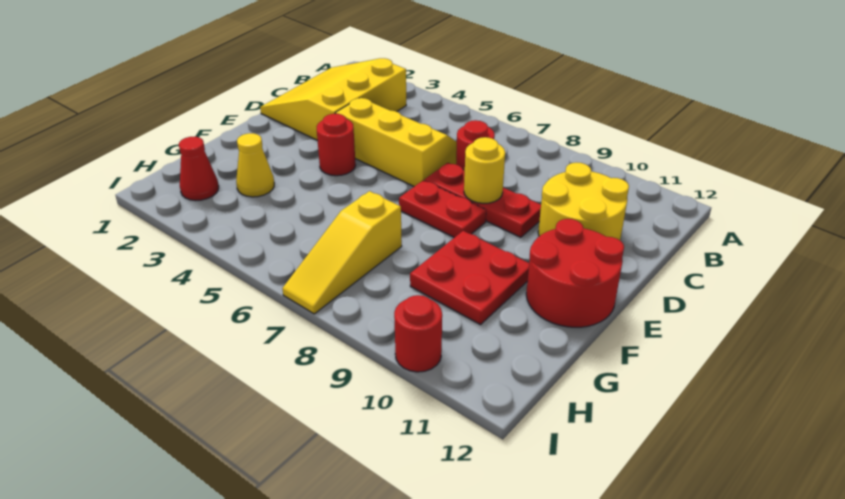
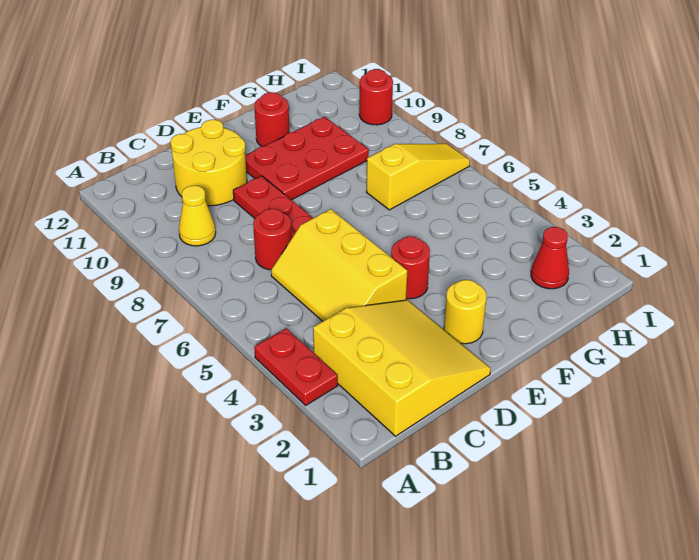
yellow 3x3 slope [260,58,406,141] -> yellow 3x3 slope turned to [313,300,491,436]
yellow 1x1 round brick [464,137,505,203] -> yellow 1x1 round brick moved to [444,280,486,344]
red 1x2 plate [399,180,486,238] -> red 1x2 plate moved to [254,328,338,405]
red 2x2 round brick [526,219,624,327] -> red 1x1 round brick [254,92,289,146]
red 2x2 plate [410,231,529,325] -> red 2x3 plate [245,117,369,200]
yellow 1x1 cone [236,133,274,197] -> yellow 1x1 cone moved to [179,186,216,246]

